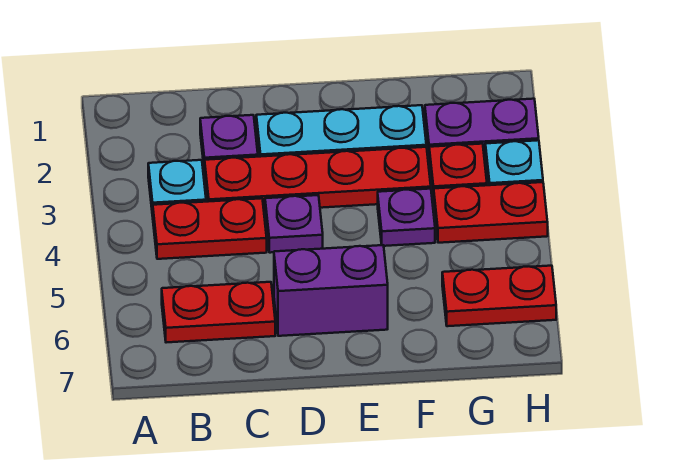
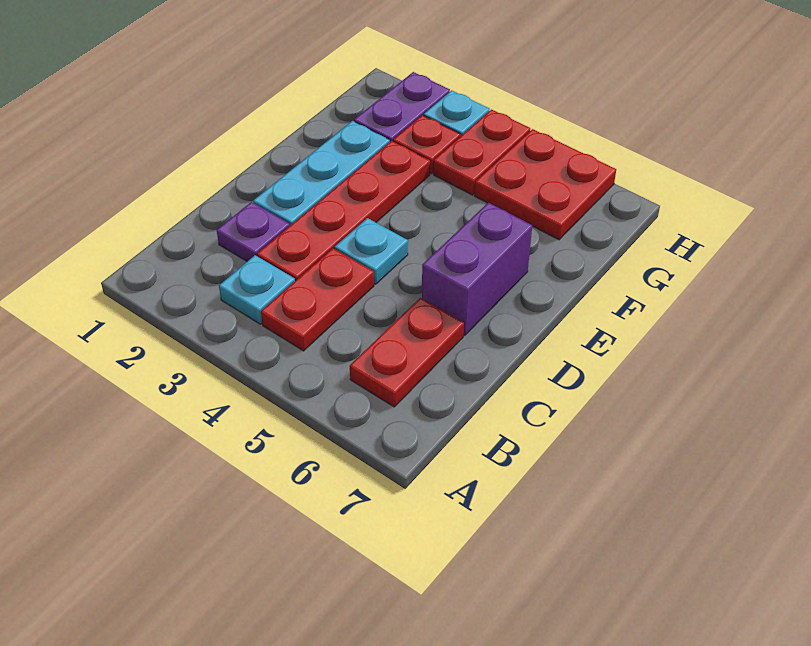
purple 1x1 plate [265,195,323,253] -> cyan 1x1 plate [335,218,408,284]
purple 1x1 plate [378,189,435,246] -> none
red 1x2 plate [442,266,556,326] -> red 2x2 plate [475,129,616,240]

